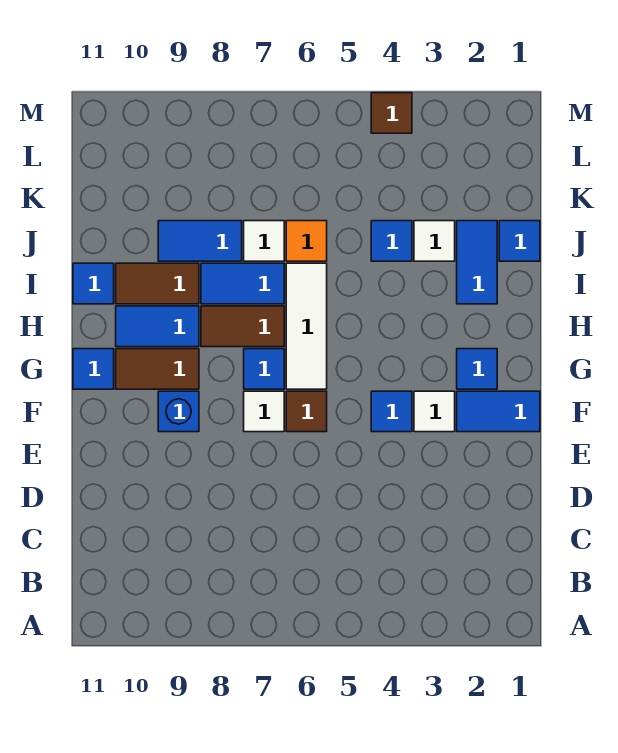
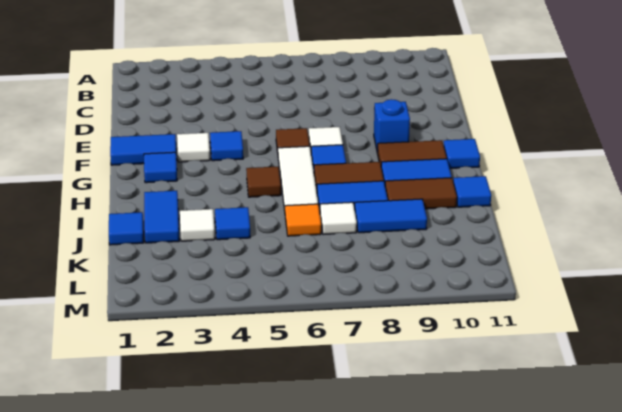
brown 1x1 tile [371,93,412,133] -> brown 1x1 tile moved to [246,167,281,197]

